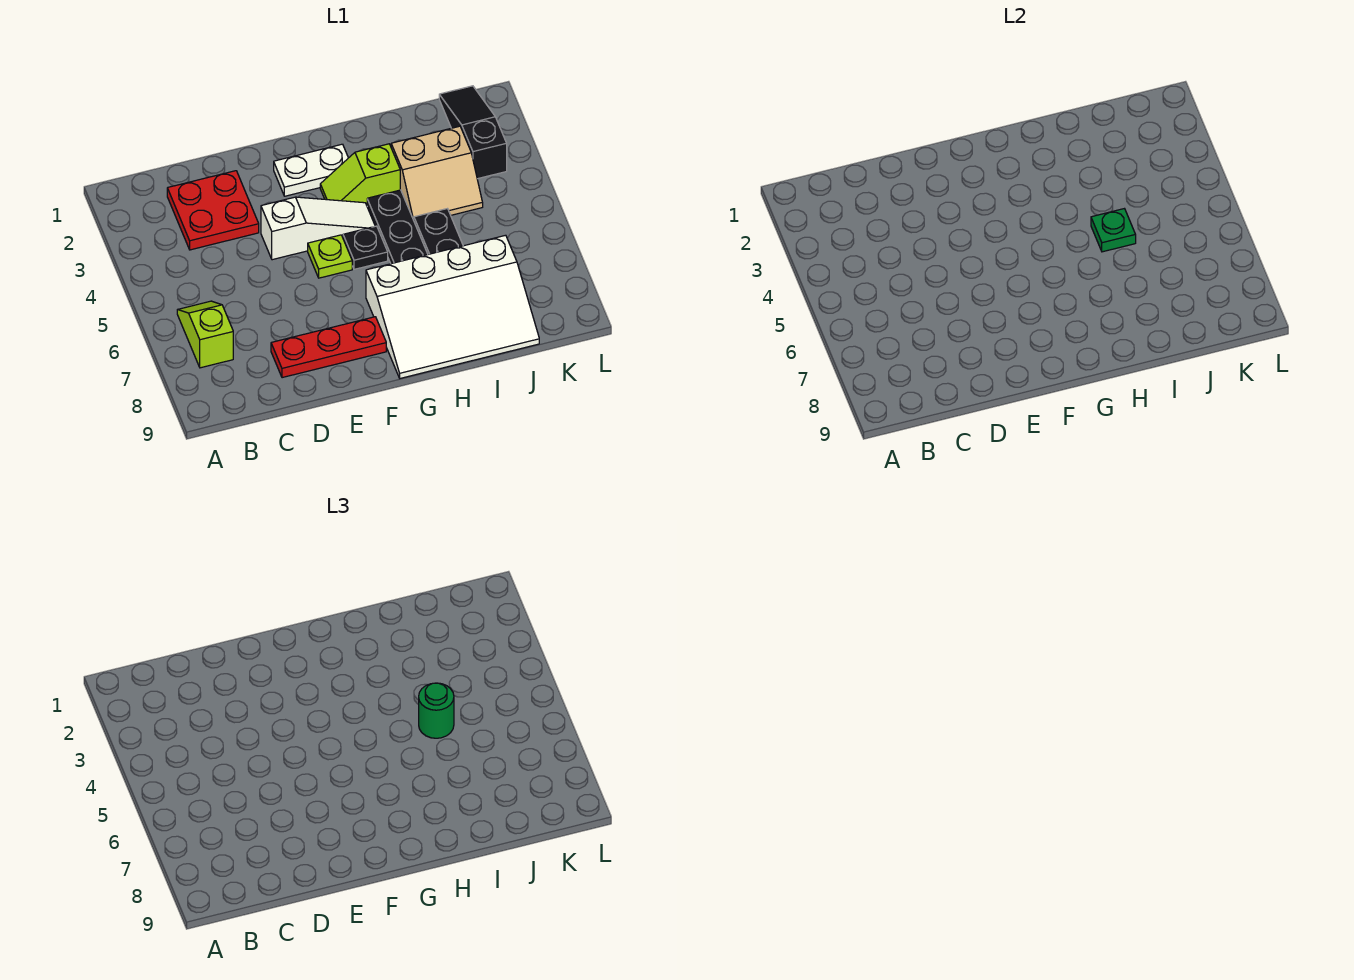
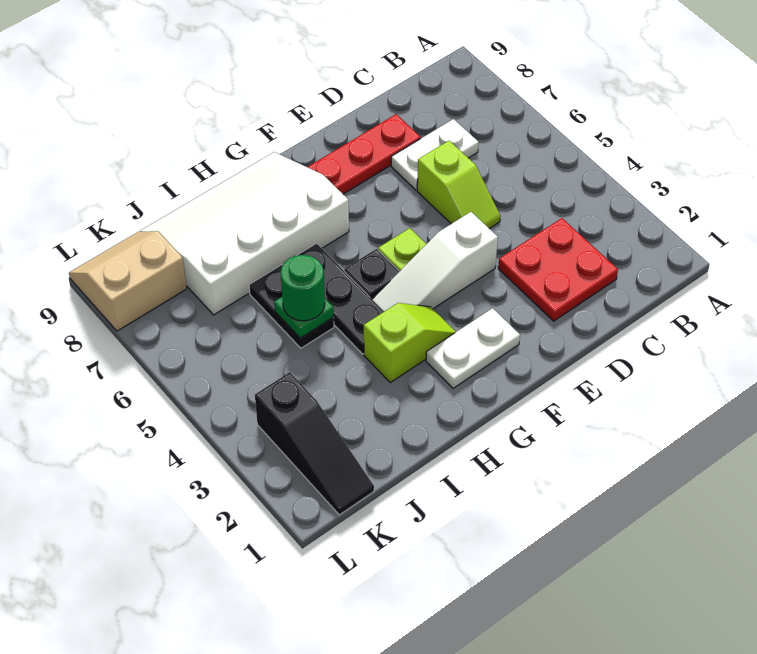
lime 1x2 slope [177,301,233,368] -> lime 1x2 slope moved to [417,141,500,228]
none -> white 1x2 plate [391,119,479,190]
tan 2x2 slope [391,126,483,220] -> tan 2x2 slope moved to [69,231,187,331]

